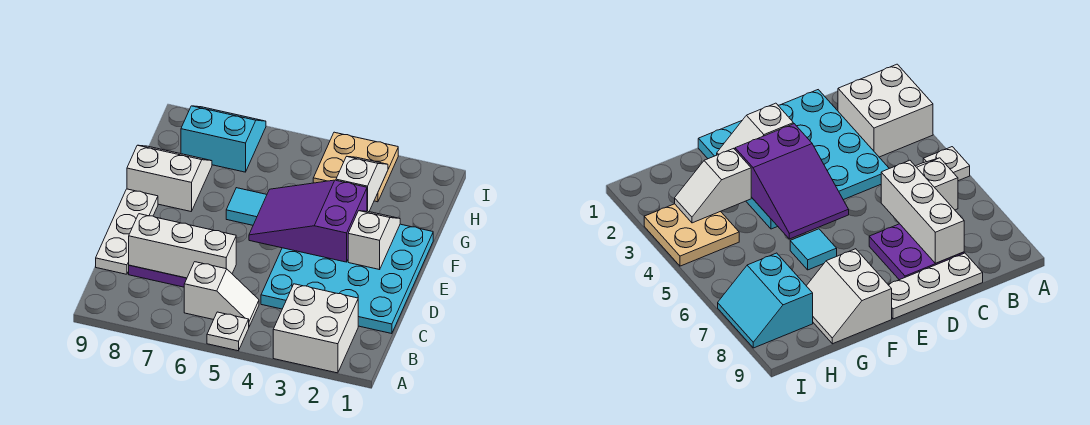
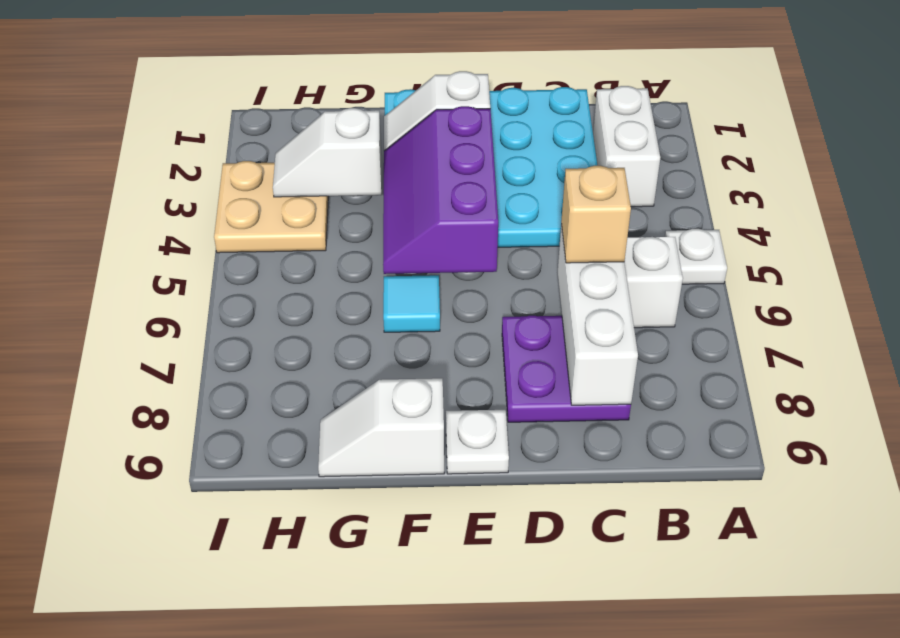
white 2x2 brick [273,284,358,373] -> white 1x2 brick [593,86,660,207]
none -> tan 1x1 brick [561,166,631,263]
white 1x3 plate [96,189,158,274] -> white 1x1 plate [446,410,509,474]
purple 2x3 slope [249,180,367,262] -> purple 2x3 slope turned to [383,106,498,274]
white 2x2 slope [127,145,212,211] -> white 1x2 slope [318,378,444,477]
cyan 2x2 slope [181,106,266,172] -> none

